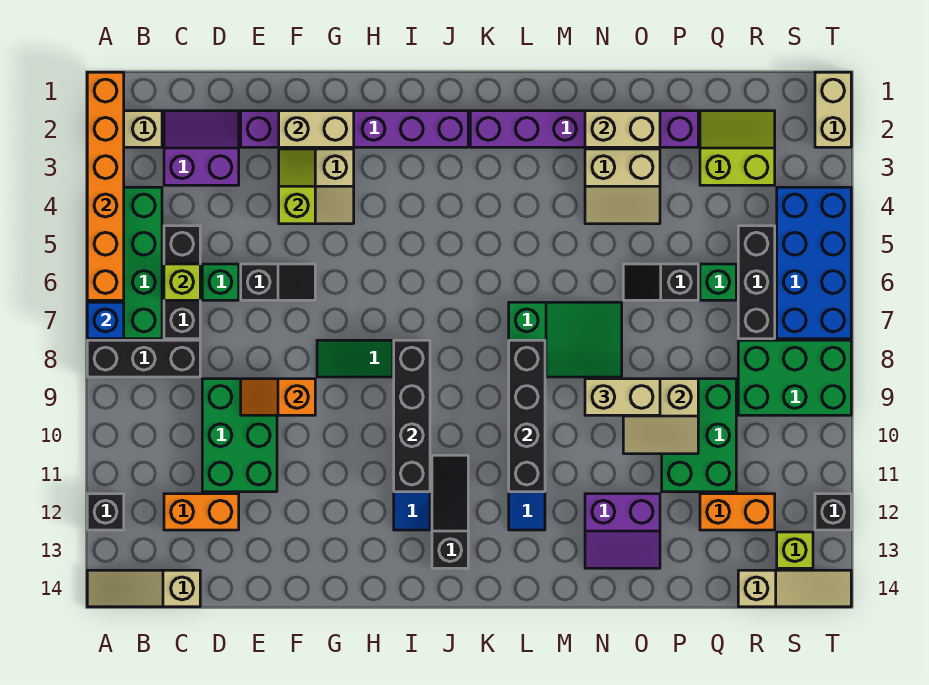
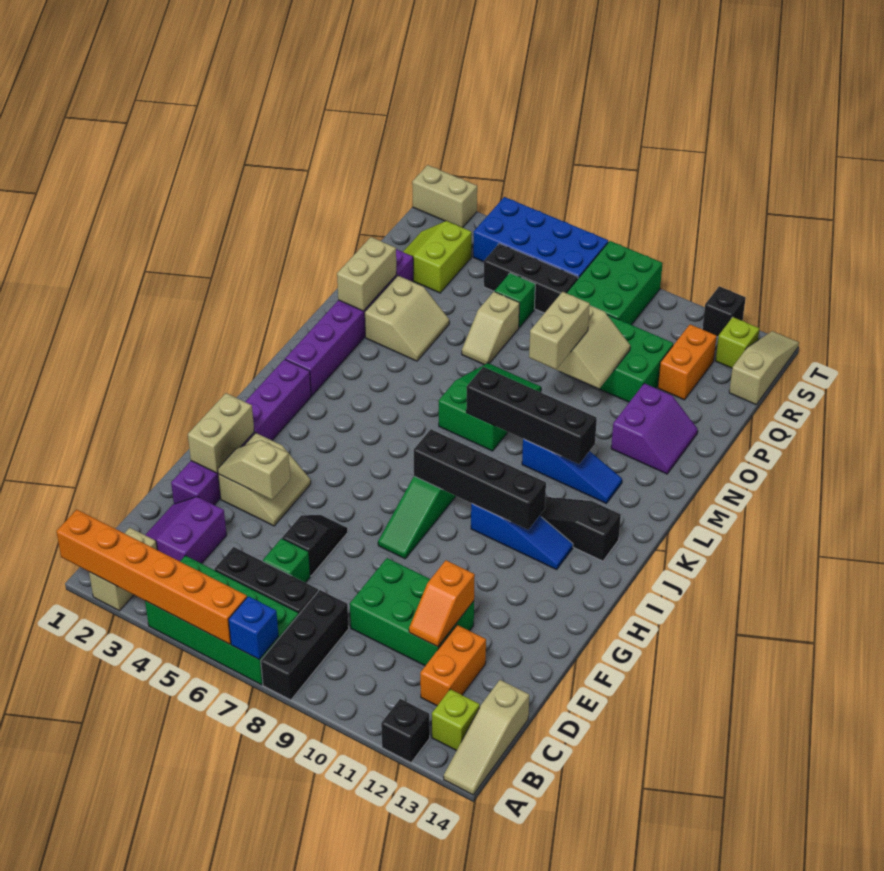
lime 1x1 brick [164,264,200,300] -> lime 1x1 brick moved to [432,689,480,751]
orange 1x2 slope [241,379,315,415] -> orange 1x2 slope moved to [409,560,475,647]
lime 1x2 slope [279,149,315,224] -> tan 1x2 slope [218,440,290,500]
black 1x2 slope [623,264,698,300] -> tan 1x2 slope [462,292,520,365]

